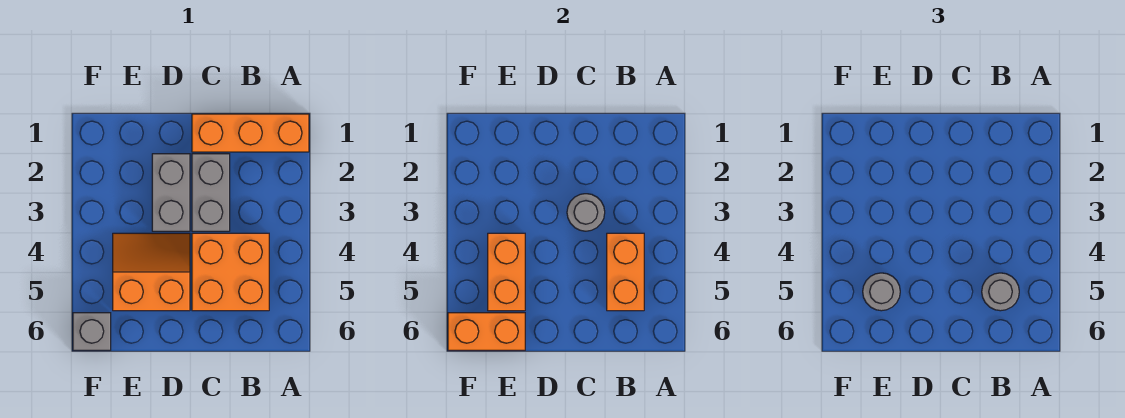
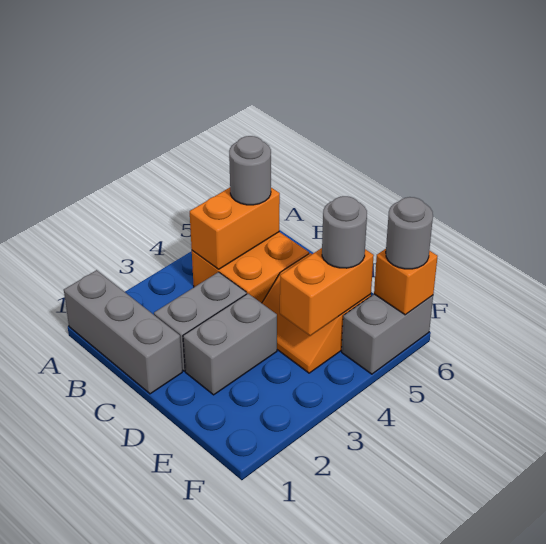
orange 1x3 brick [192,114,309,152] -> grey 1x3 brick [64,270,182,394]
grey 1x1 round brick [567,194,605,231] -> grey 1x1 round brick moved to [386,197,433,269]
orange 1x2 brick [448,313,525,350] -> orange 1x1 brick [374,249,438,315]
grey 1x1 brick [73,313,111,350] -> grey 1x2 brick [342,294,433,374]

